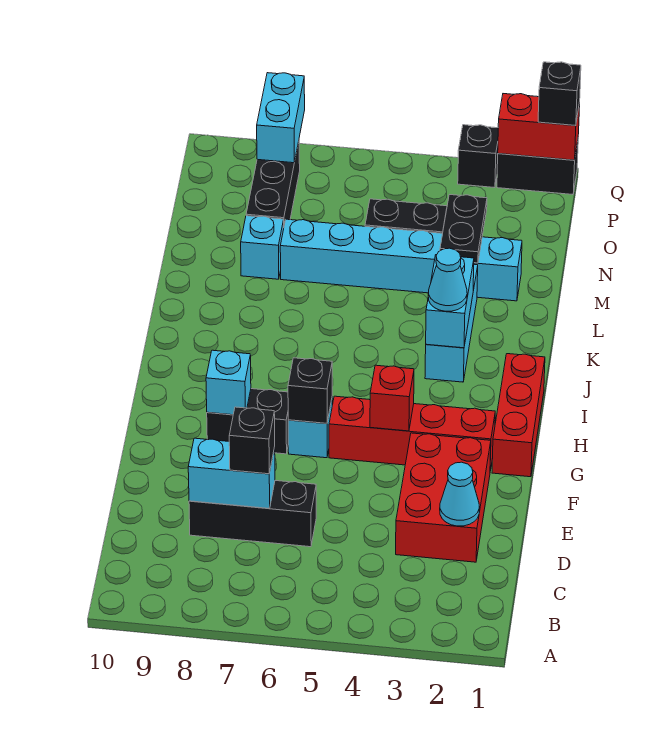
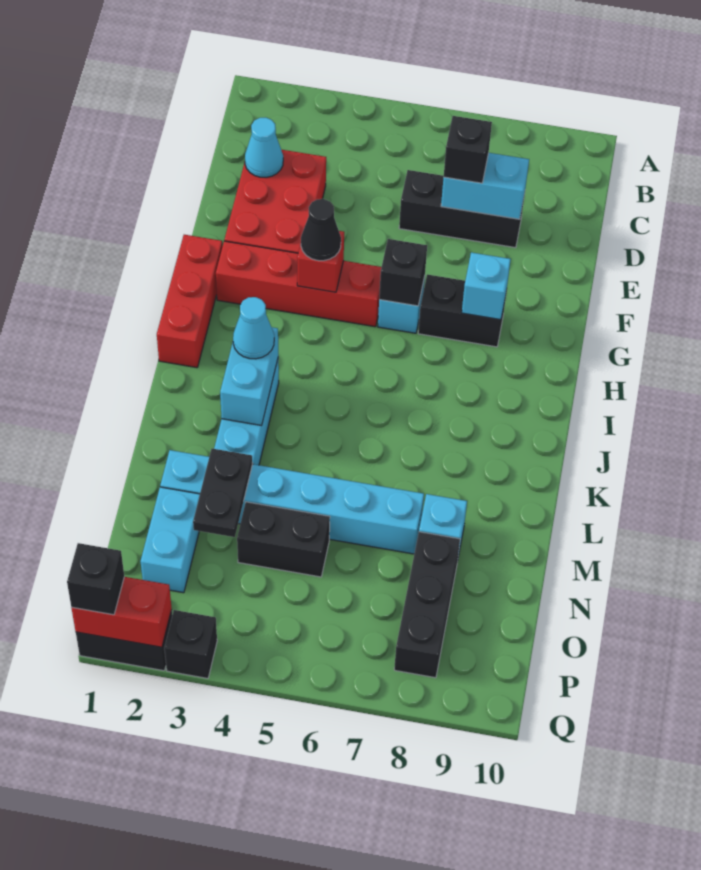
none -> black 1x1 cone [301,199,341,261]
cyan 1x2 brick [257,73,305,163] -> cyan 1x2 brick moved to [141,487,200,593]

